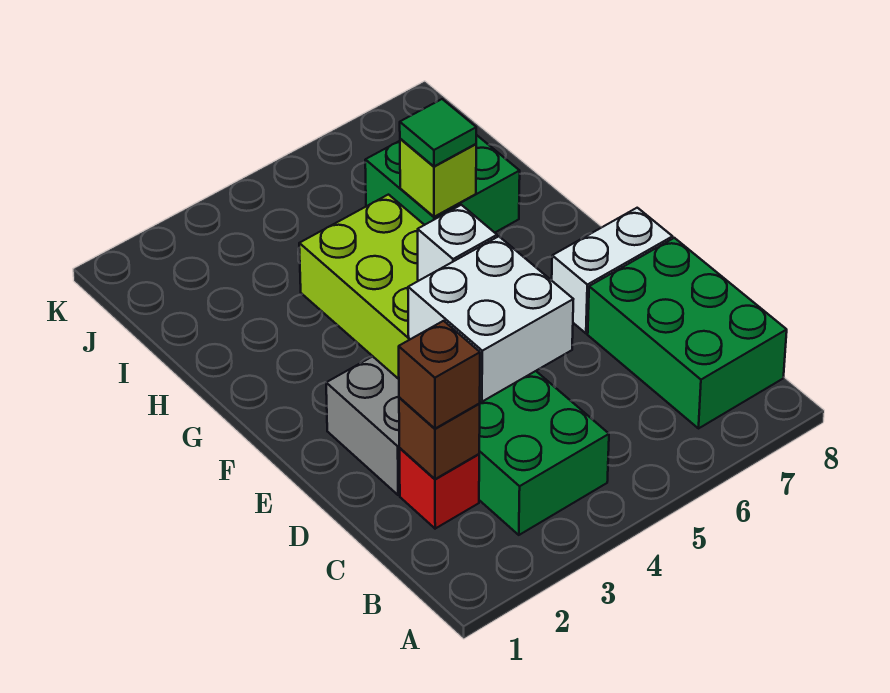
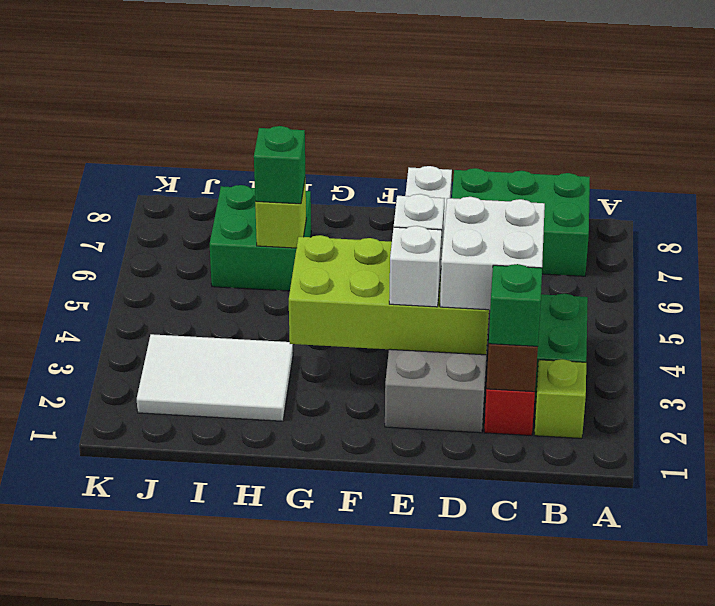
none -> lime 1x1 brick [534,359,586,438]
brown 1x1 brick [399,321,480,429] -> green 1x1 brick [489,264,542,346]
none -> white 1x1 brick [389,226,442,307]
none -> white 2x3 tile [137,334,293,421]
green 1x1 tile [400,99,476,166] -> green 1x1 brick [254,126,305,204]

